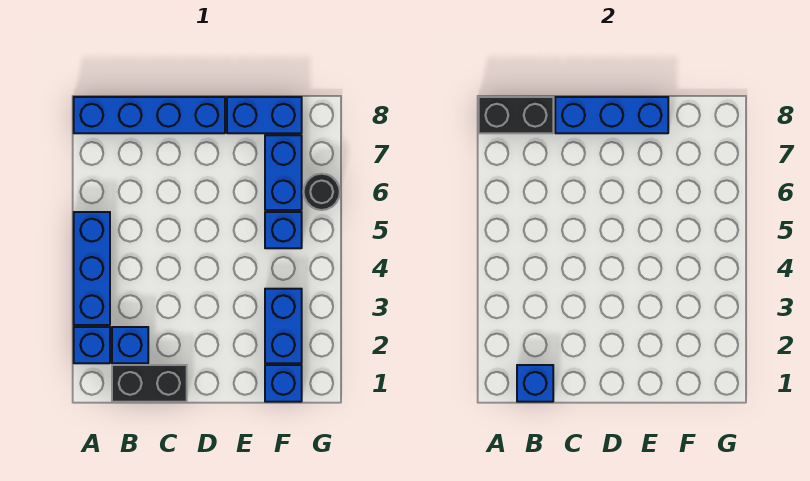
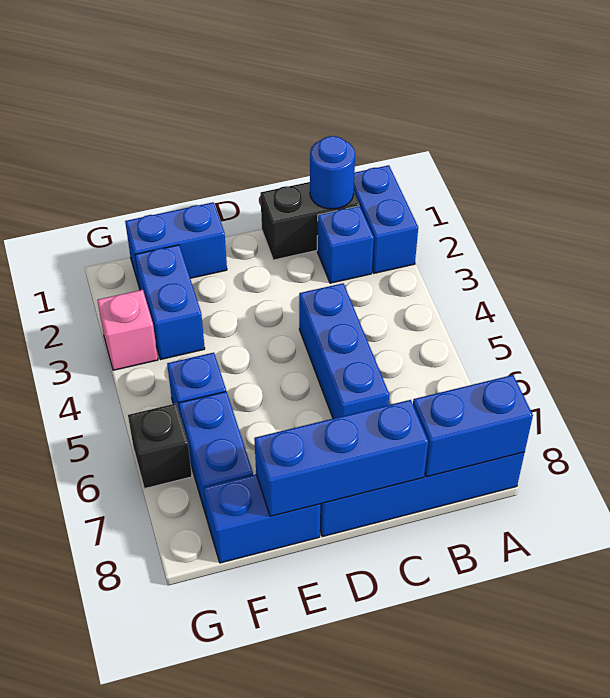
blue 1x1 brick [74,327,110,363] -> blue 1x2 brick [354,165,418,273]
blue 1x3 brick [74,212,110,325] -> blue 1x3 brick moved to [299,283,389,418]
black 1x2 brick [479,97,553,133] -> blue 1x2 brick [413,375,533,477]
blue 1x1 brick [517,365,553,402] -> blue 1x1 round brick [310,136,355,209]
blue 1x1 brick [265,365,302,402] -> blue 1x2 brick [125,202,227,288]
none -> pink 1x1 brick [97,290,158,370]
black 1x1 round brick [304,174,340,210] -> black 1x1 brick [128,404,192,489]

